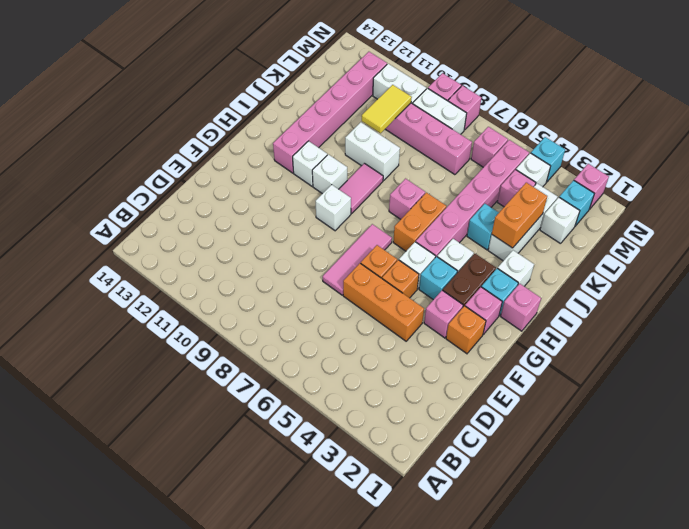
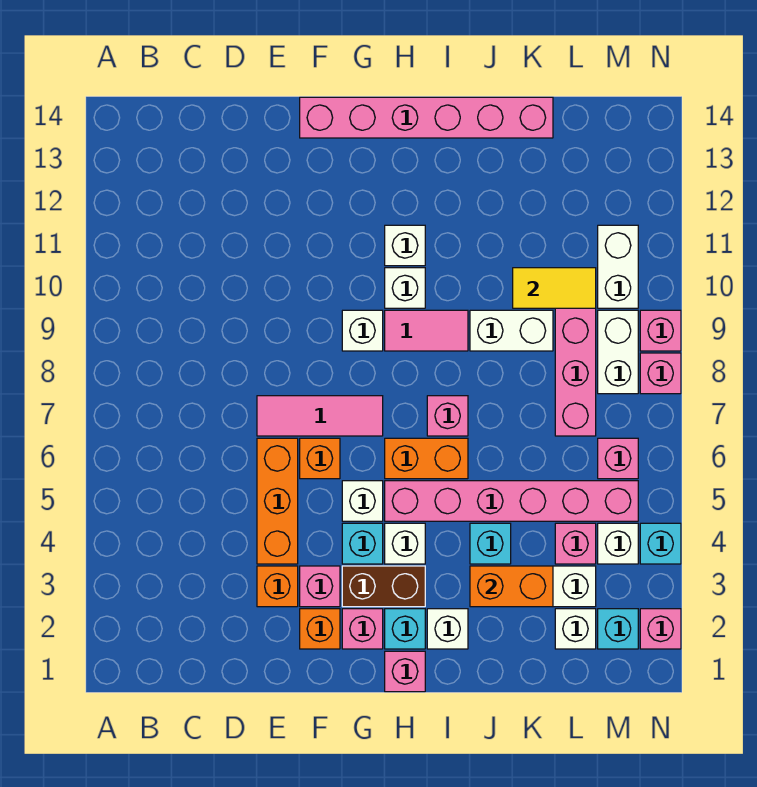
orange 1x1 brick [382,260,419,298] -> orange 1x1 brick moved to [257,566,298,607]
pink 1x6 brick [273,52,387,173] -> pink 1x6 brick moved to [300,97,553,138]
white 1x2 brick [345,122,400,180] -> white 1x2 brick turned to [470,310,553,351]

